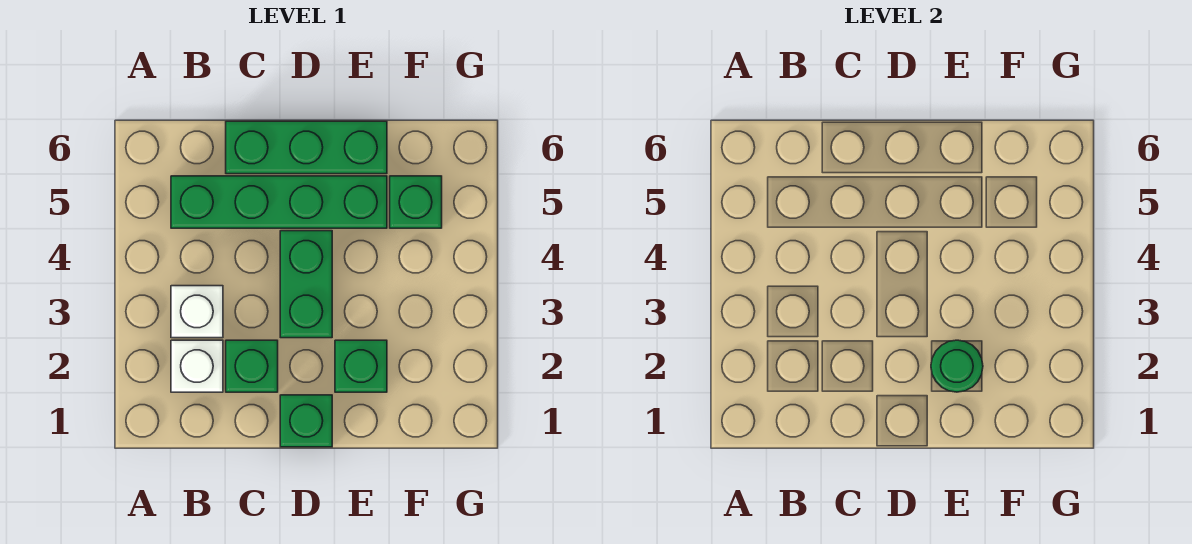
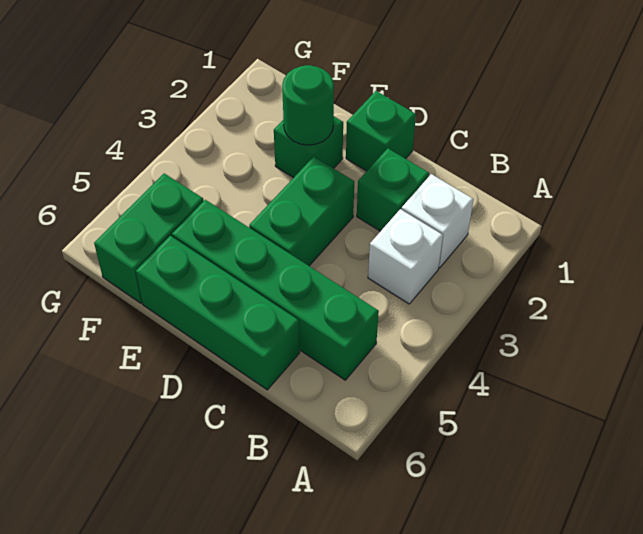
green 1x1 brick [390,176,442,228] -> green 1x2 brick [94,173,204,303]

